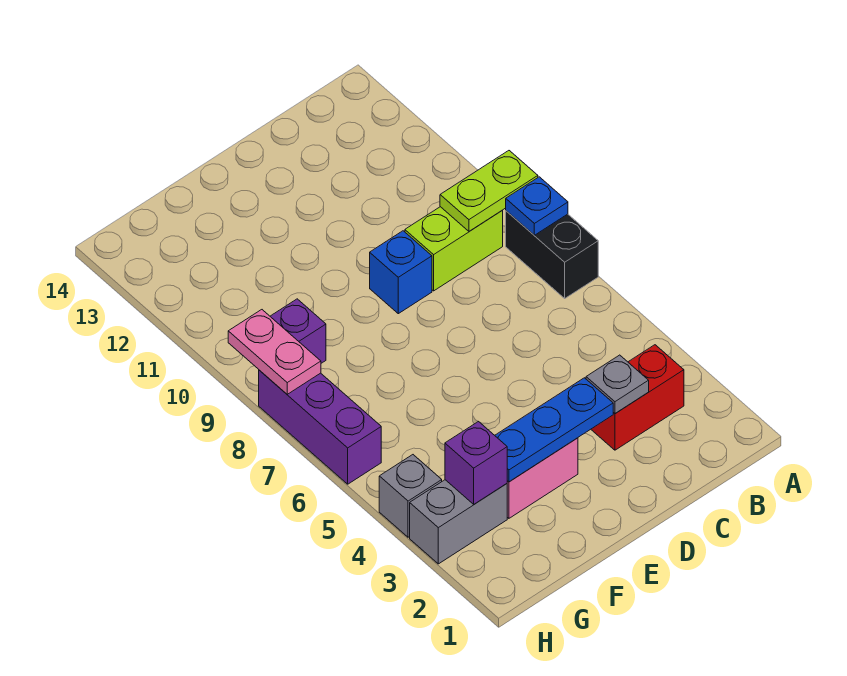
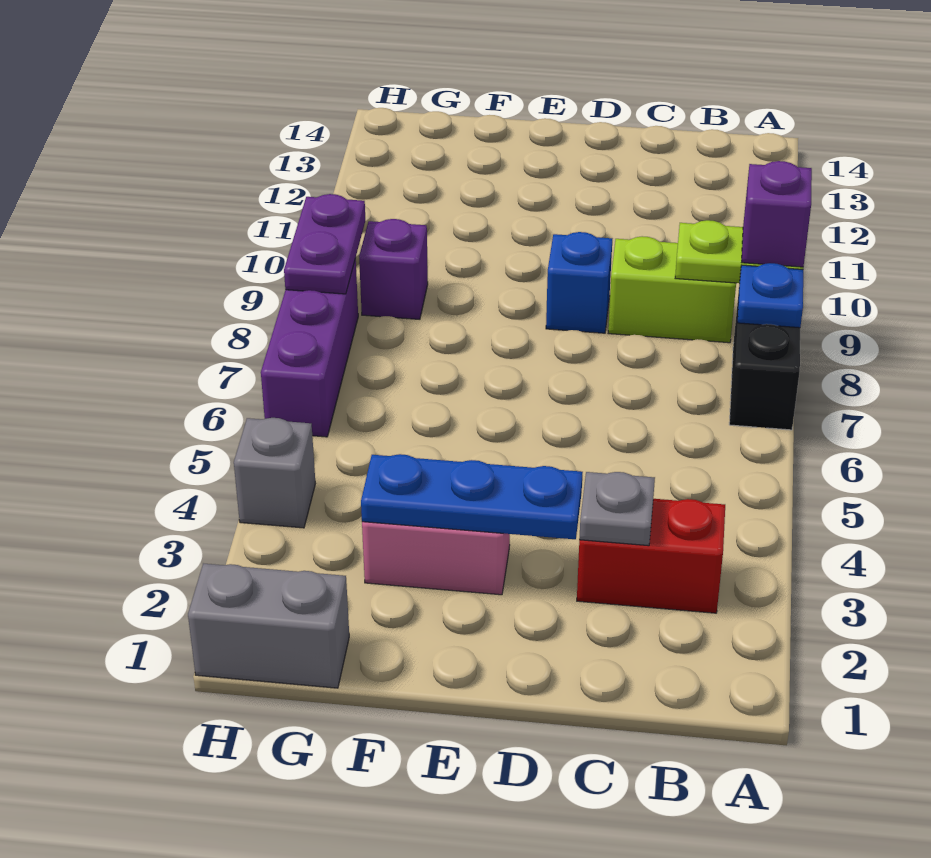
grey 1x2 brick [410,480,507,564] -> grey 1x2 brick moved to [188,563,349,688]
purple 1x1 brick [445,421,507,504] -> purple 1x1 brick moved to [742,161,812,267]
pink 1x2 plate [228,310,321,394] -> purple 1x2 plate [284,194,365,294]

